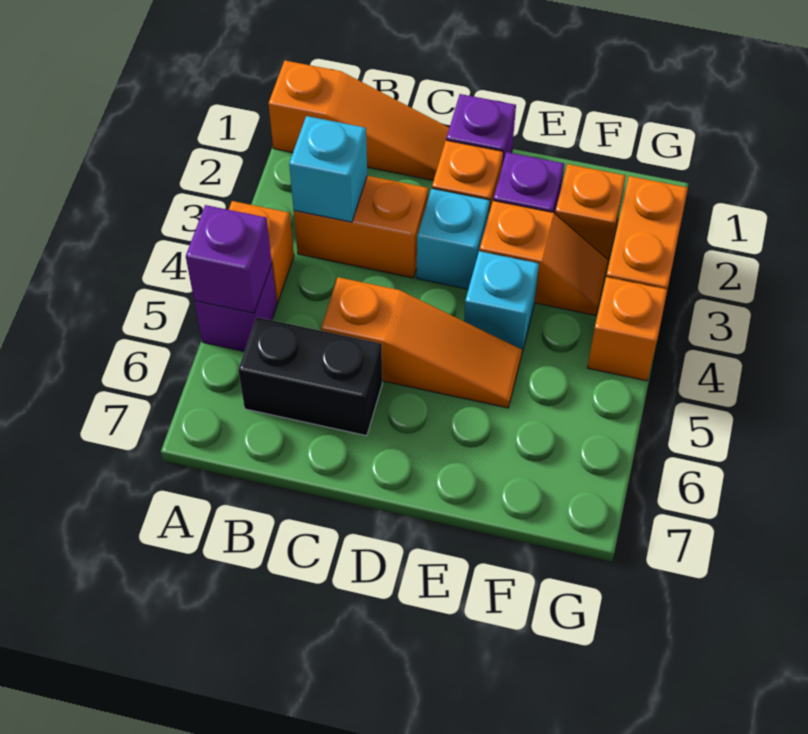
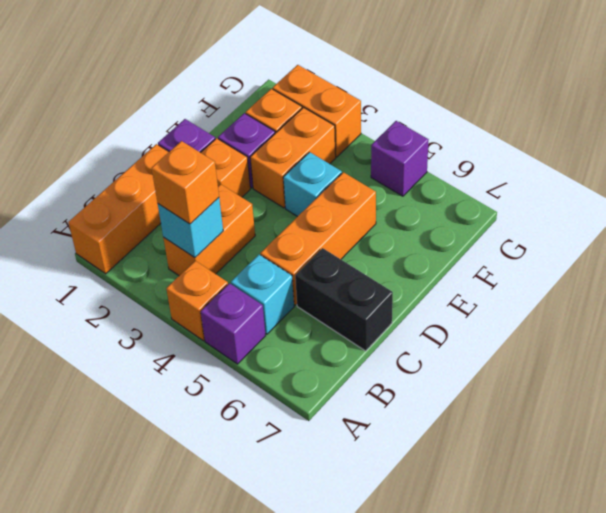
orange 1x3 slope [268,61,449,180] -> orange 1x3 brick [68,144,169,274]
purple 1x1 brick [186,205,272,313] -> purple 1x1 brick moved to [371,121,428,196]
black 1x2 brick [238,317,382,436] -> black 1x2 brick turned to [295,248,393,351]
orange 1x3 slope [321,277,522,408] -> orange 1x3 brick [260,172,376,305]
cyan 1x1 brick [417,189,490,289] -> cyan 1x1 brick moved to [231,255,294,334]
orange 1x2 slope [480,201,608,316] -> orange 1x2 brick [250,107,336,208]
orange 1x1 brick [587,277,667,381] -> orange 1x1 brick moved to [152,141,219,224]

